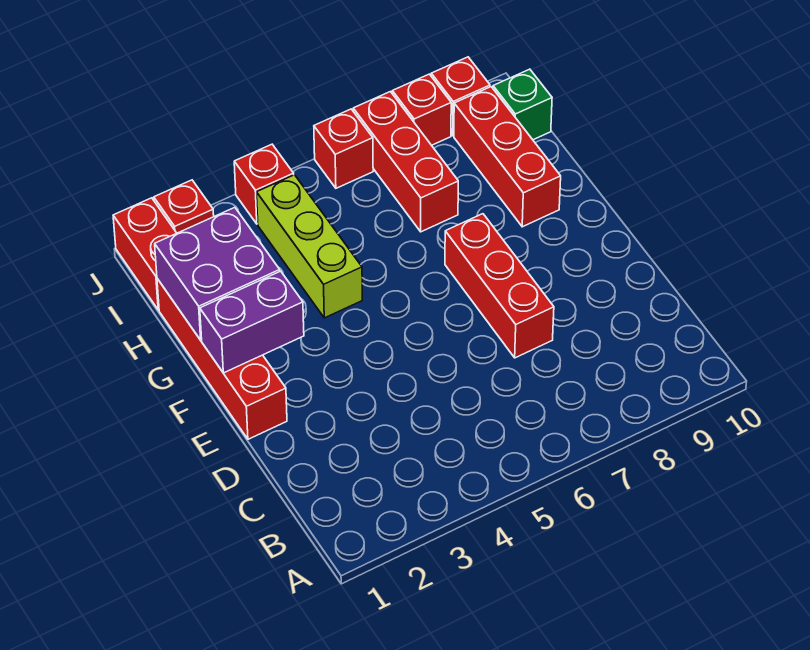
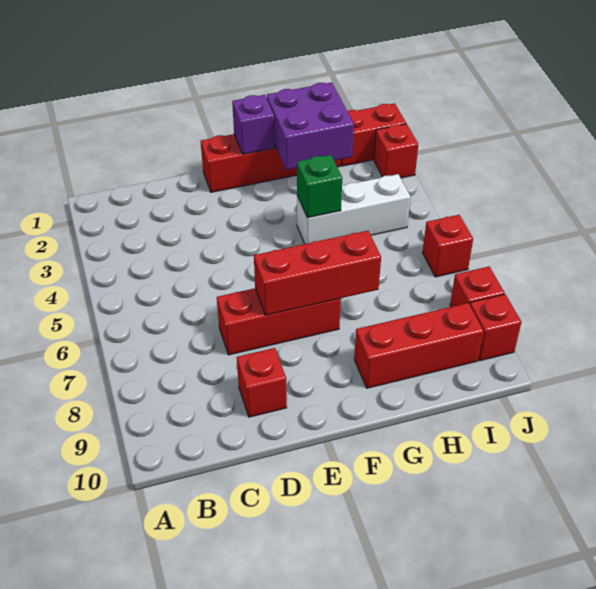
purple 1x2 brick [200,271,304,373] -> purple 1x1 brick [232,95,275,154]
lime 1x3 brick [257,175,362,318] -> white 1x3 brick [297,174,411,244]
red 1x3 brick [353,92,458,232] -> red 1x3 brick moved to [254,231,381,315]
green 1x1 brick [493,69,552,140] -> green 1x1 brick moved to [297,155,342,218]
red 1x1 brick [234,144,294,224] -> red 1x1 brick moved to [237,348,287,417]

